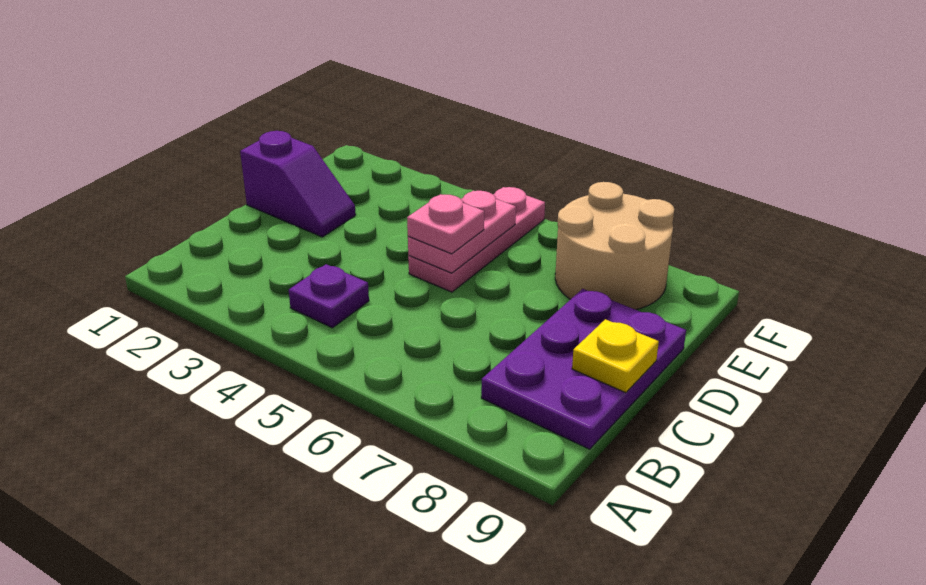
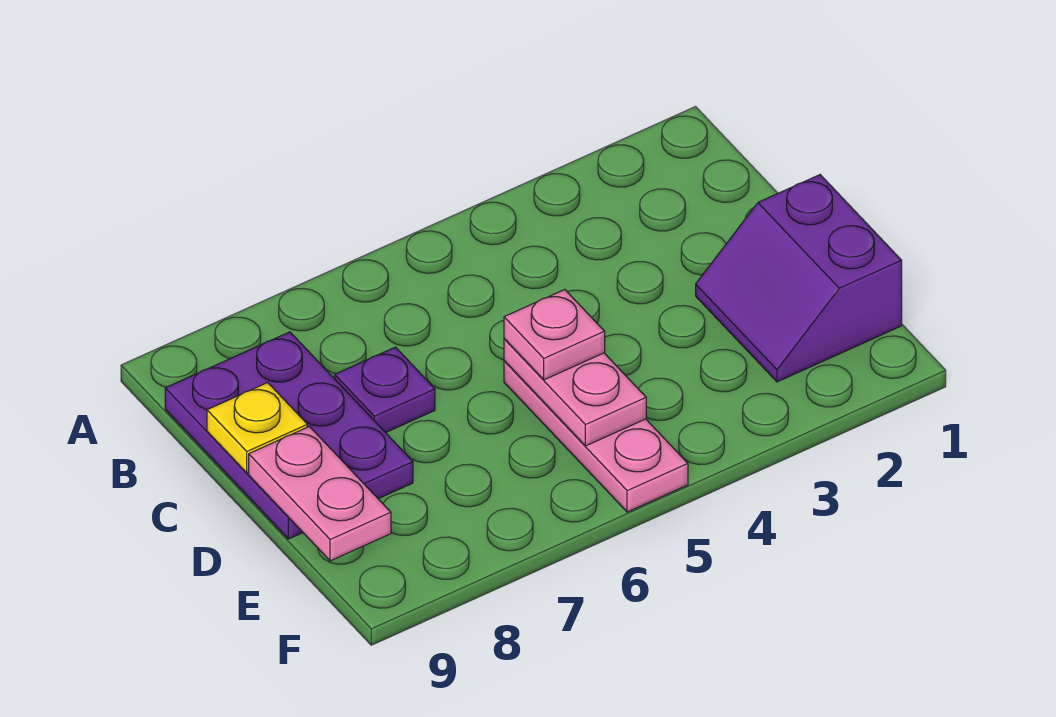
purple 1x1 plate [289,264,369,328] -> purple 1x1 plate moved to [335,347,435,433]
purple 1x2 slope [240,131,356,237] -> purple 2x2 slope [696,175,902,382]
none -> pink 1x2 plate [249,427,391,561]
tan 2x2 round brick [555,182,674,310] -> none

